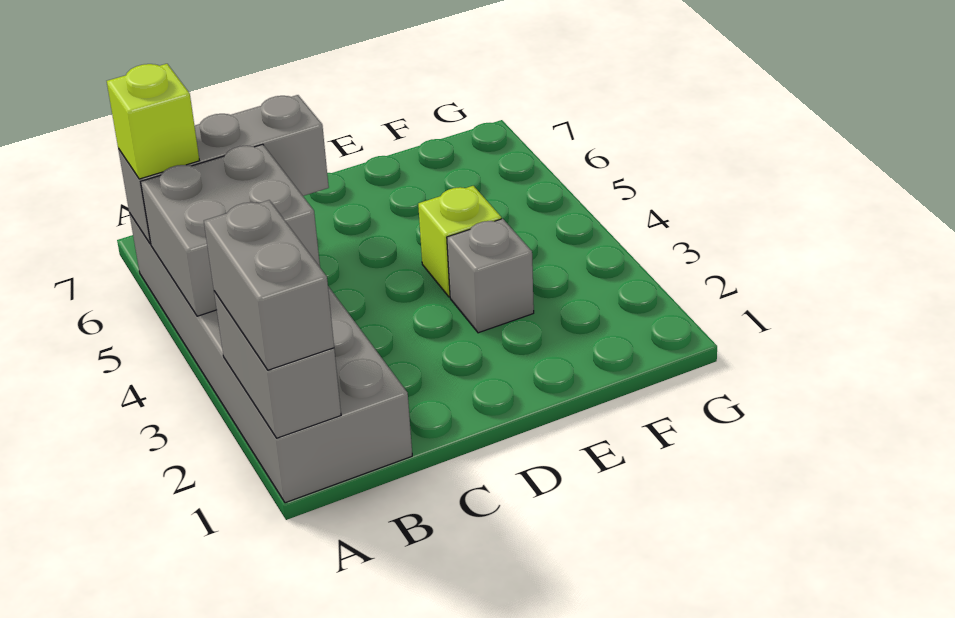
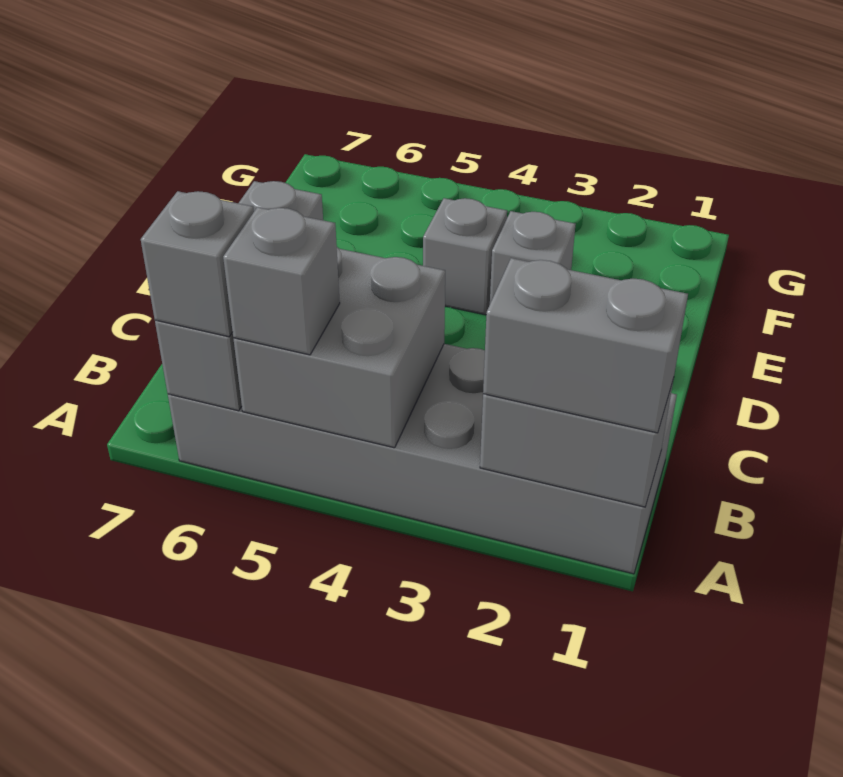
none -> grey 1x1 brick [223,207,340,355]
lime 1x1 brick [107,64,199,179] -> grey 1x1 brick [141,191,254,337]
lime 1x1 brick [418,186,501,297] -> grey 1x1 brick [423,198,507,315]

